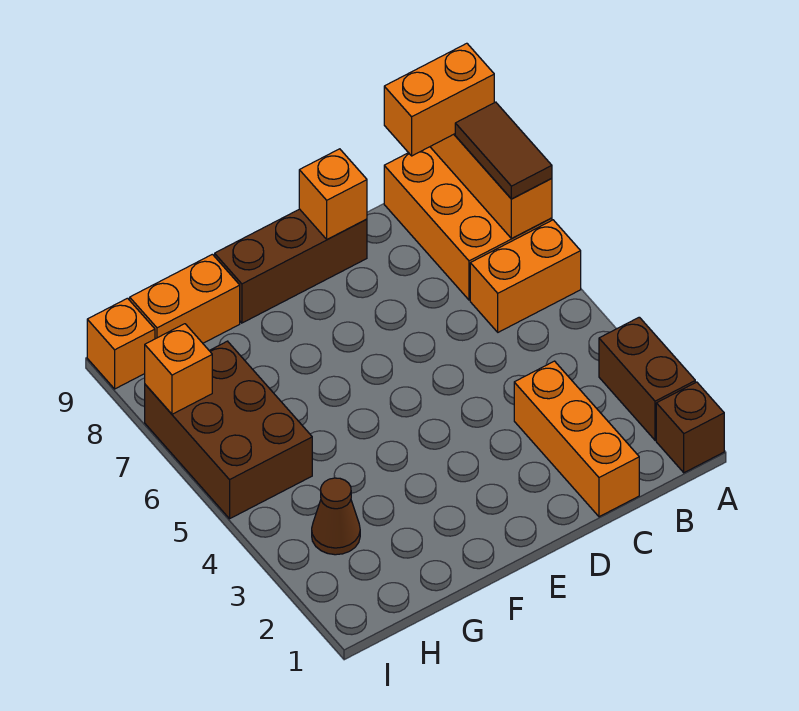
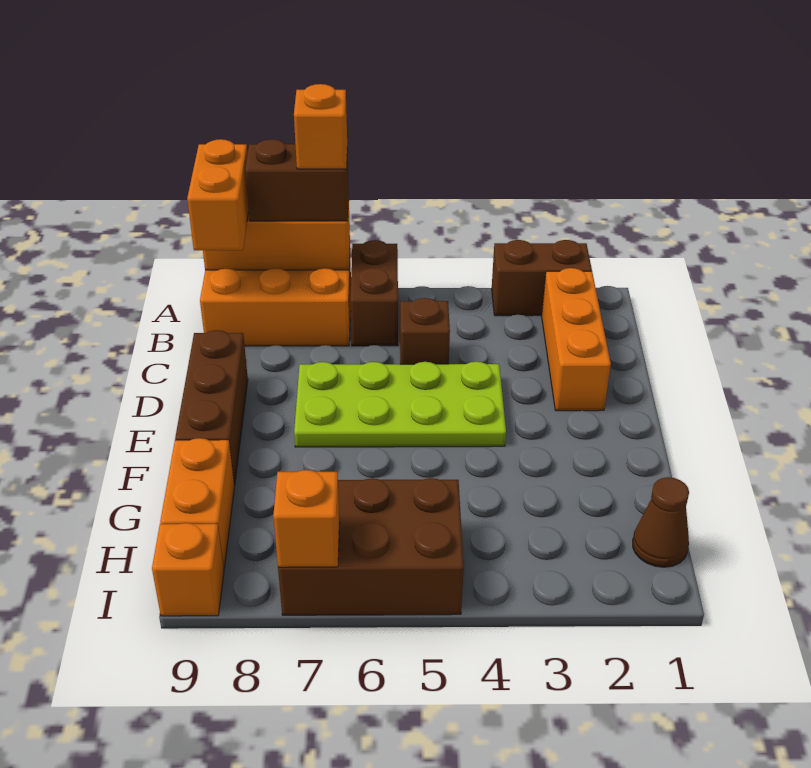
brown 1x1 brick [656,382,724,473] -> brown 1x1 brick moved to [400,298,450,364]
orange 1x2 brick [470,220,581,332] -> brown 1x2 brick [350,240,398,346]
brown 1x2 tile [455,102,552,199] -> brown 1x2 brick [245,139,349,221]
orange 1x3 brick [514,361,639,517] -> orange 1x3 brick turned to [542,268,611,411]
none -> lime 2x4 plate [294,362,506,447]
orange 1x1 brick [299,149,367,239] -> orange 1x1 brick moved to [294,84,347,169]
brown 1x1 cone [312,478,360,555] -> brown 1x1 cone moved to [633,477,689,567]

